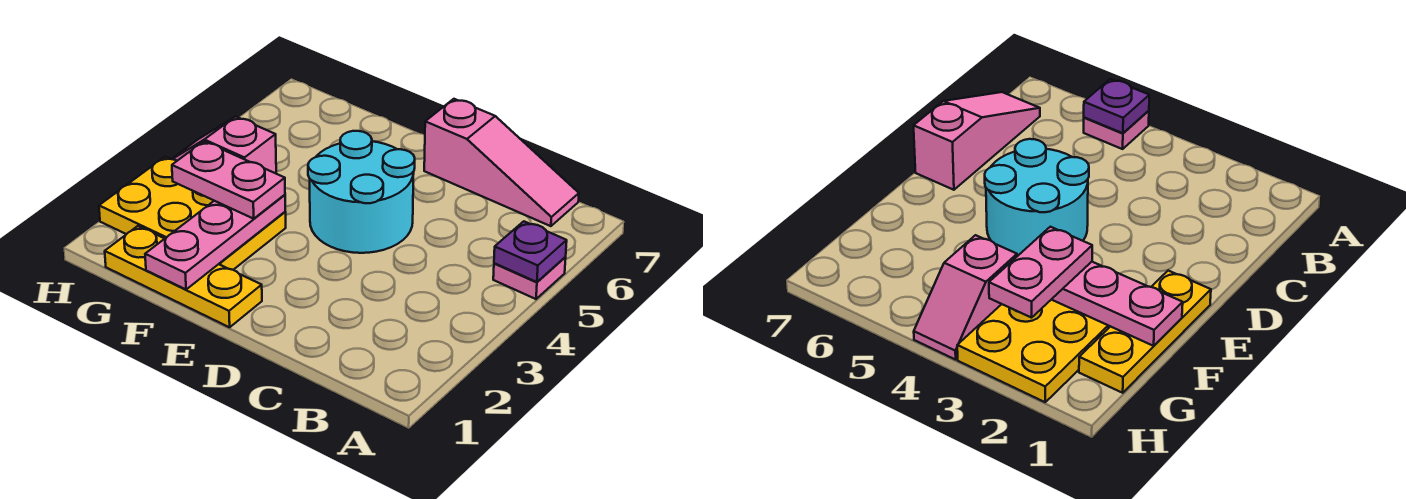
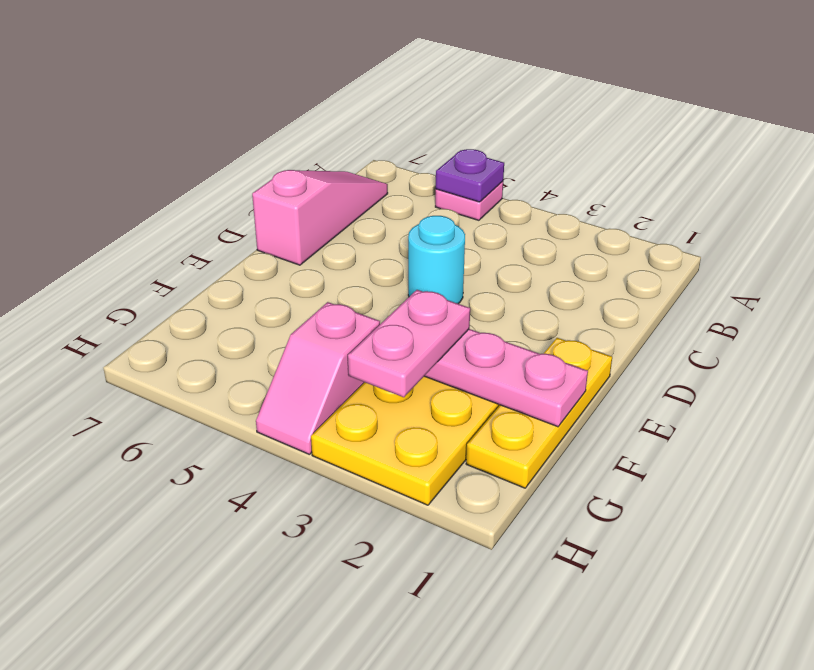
cyan 2x2 round brick [308,131,415,253] -> cyan 1x1 round brick [408,216,465,304]

